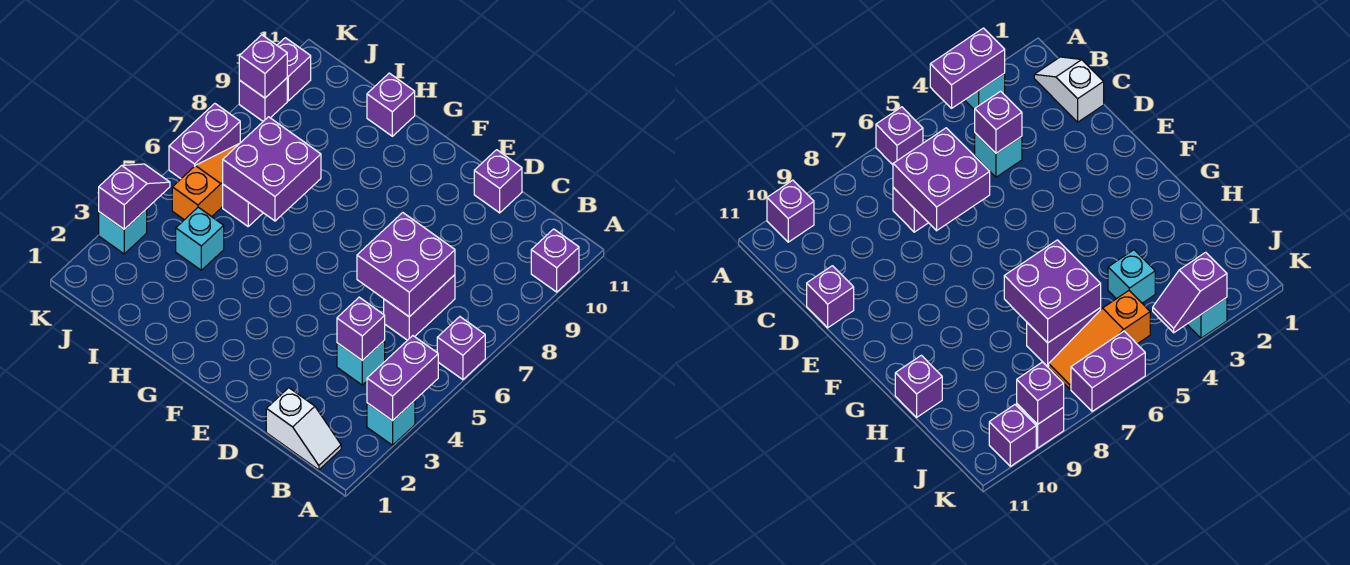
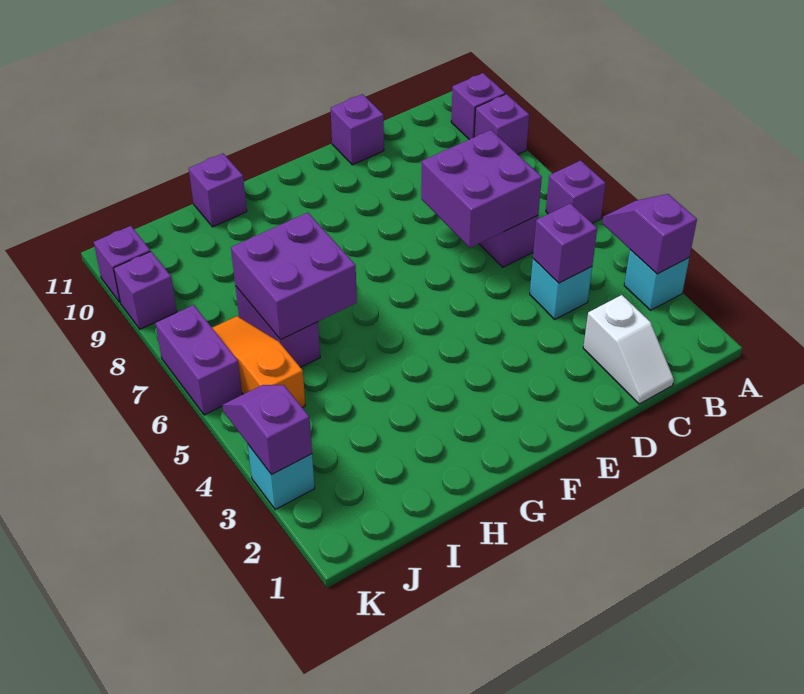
purple 1x2 brick [367,336,438,421] -> purple 1x2 slope [602,194,697,274]
white 1x2 slope [266,388,341,470] -> white 1x2 slope turned to [583,295,674,404]
cyan 1x1 brick [176,207,224,270] -> none
purple 1x1 brick [239,35,287,98] -> purple 1x1 brick moved to [474,94,529,154]

